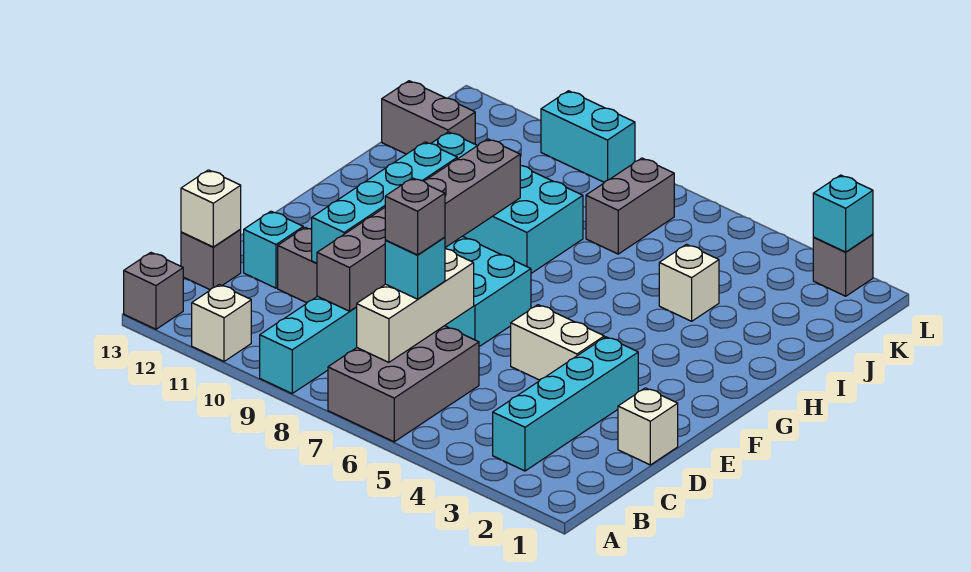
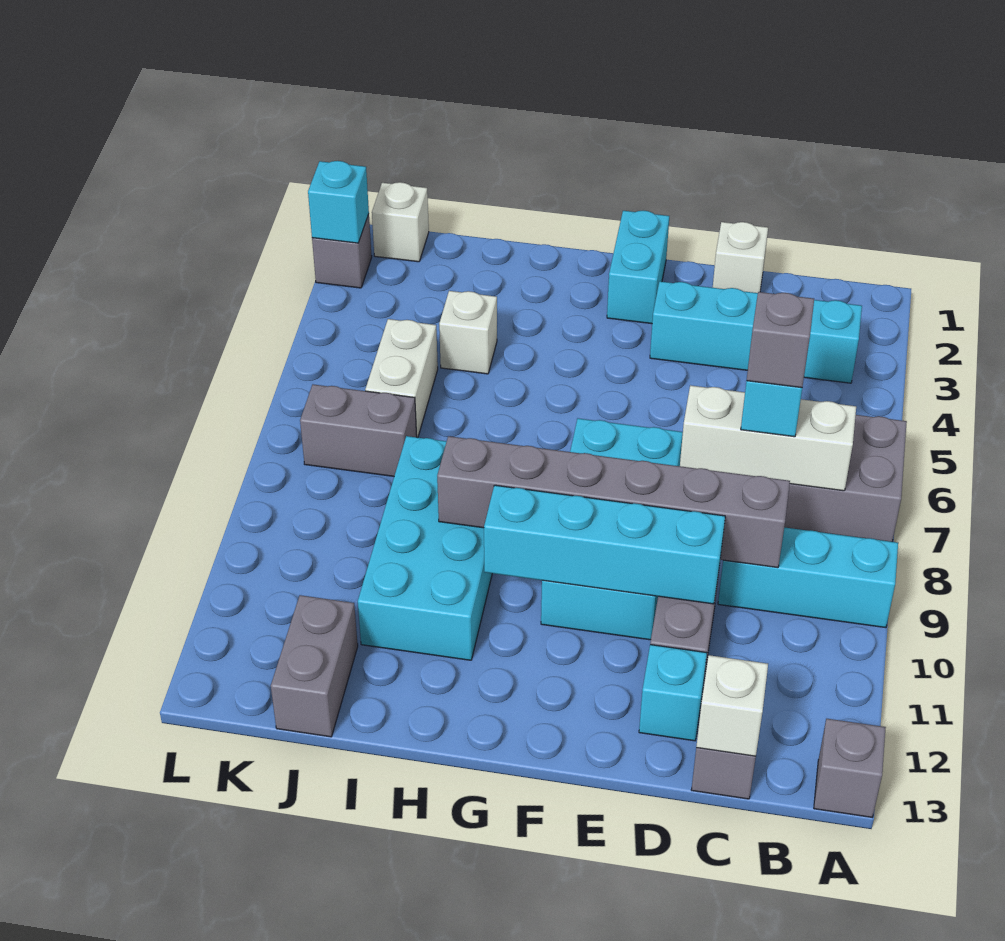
white 1x1 brick [192,285,251,361] -> white 1x1 brick moved to [372,182,429,262]
white 1x2 brick [511,305,604,380] -> white 1x2 brick moved to [365,319,438,438]
cyan 1x2 brick [541,91,635,182] -> cyan 1x2 brick moved to [607,211,669,324]

